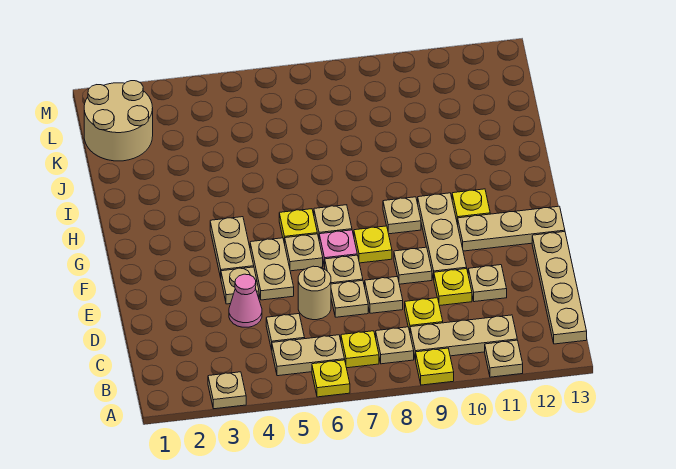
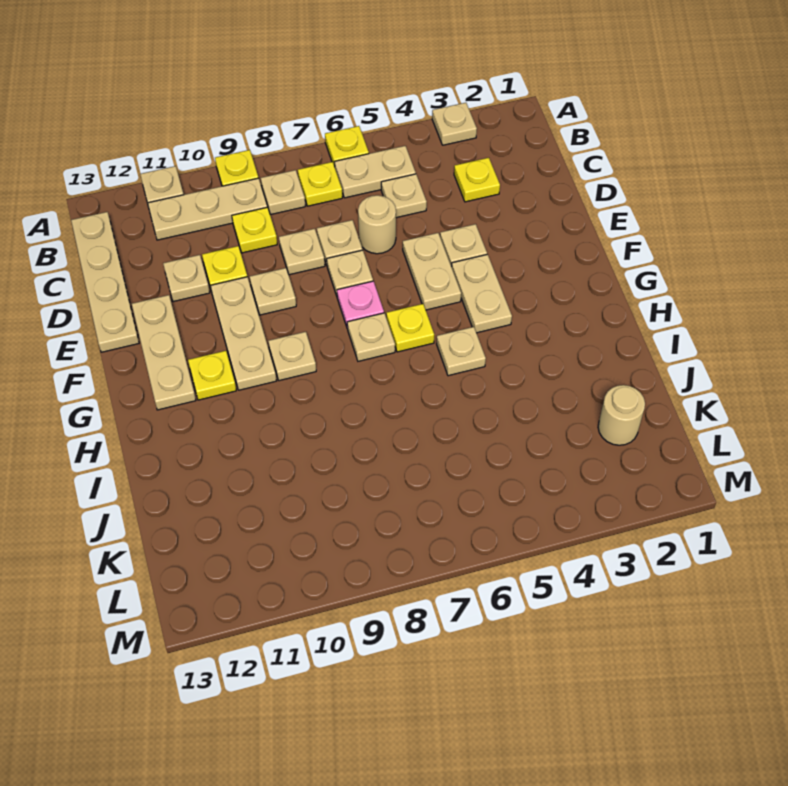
pink 1x1 cone [229,274,262,327] -> none
tan 1x1 plate [285,234,323,271] -> tan 1x1 plate moved to [437,327,486,376]
yellow 1x1 plate [354,226,392,263] -> yellow 1x1 plate moved to [454,158,500,202]
tan 1x3 plate [458,206,565,251] -> tan 1x3 plate turned to [132,295,196,410]
tan 2x2 round brick [84,81,153,161] -> tan 1x1 round brick [598,385,645,445]

